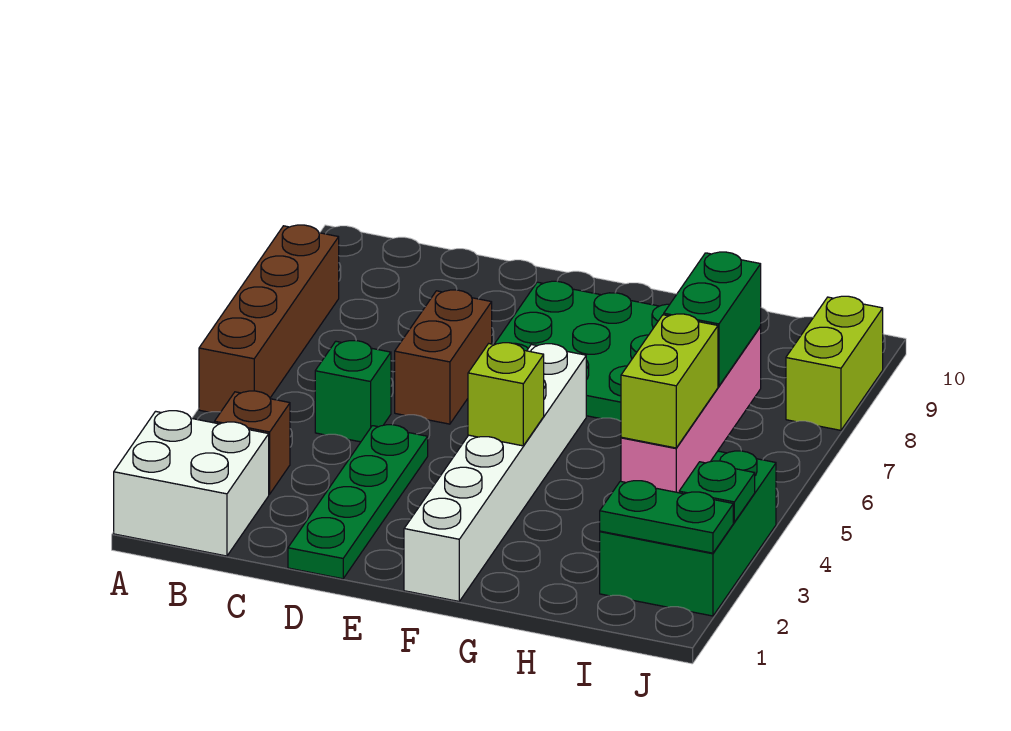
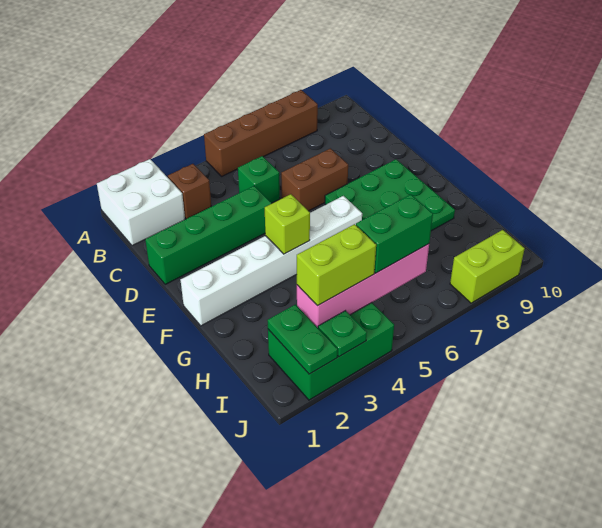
green 1x4 plate [288,425,428,579] -> green 1x4 brick [145,186,272,284]

